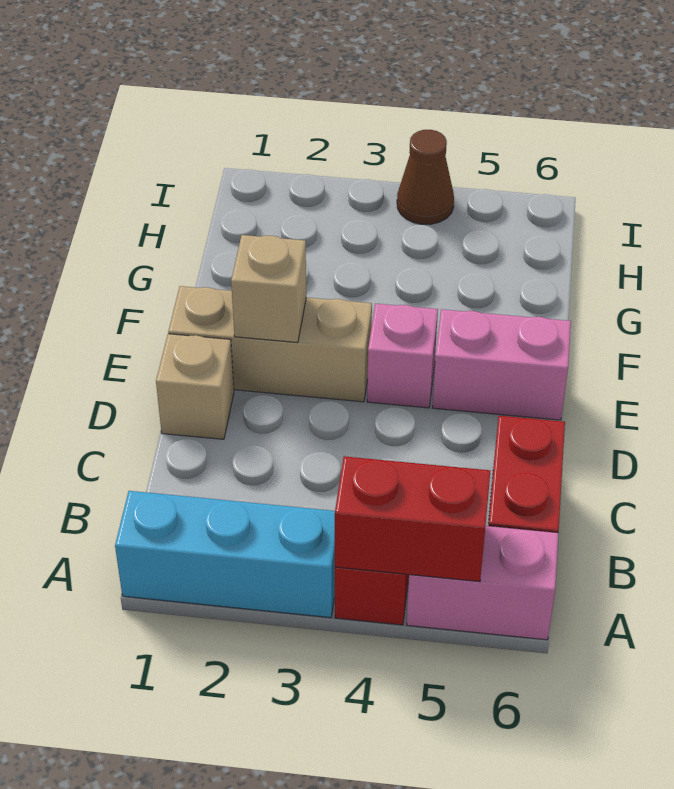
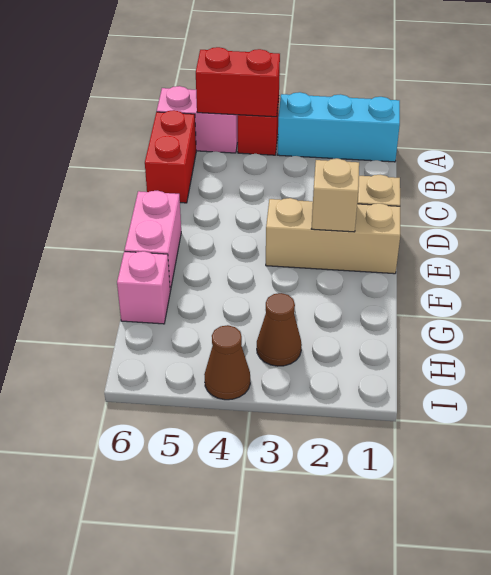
pink 1x1 brick [367,304,438,408] -> pink 1x1 brick moved to [117,251,170,324]
pink 1x2 brick [433,309,571,420] -> pink 1x2 brick turned to [124,191,181,291]
none -> brown 1x1 cone [257,293,302,366]

